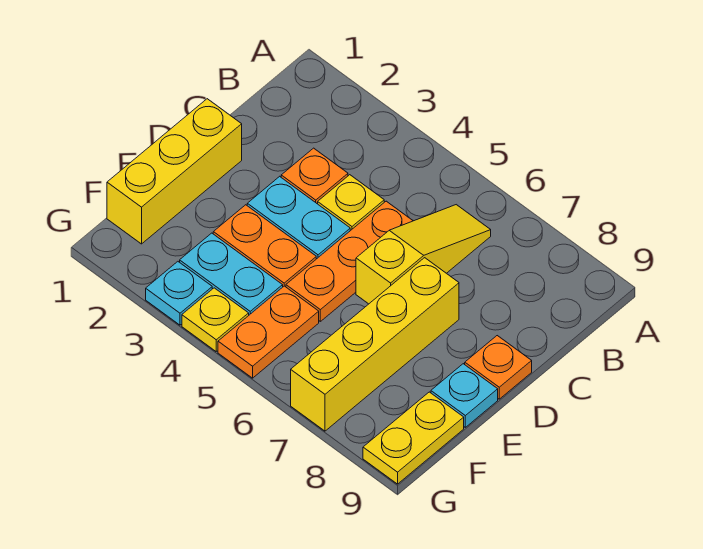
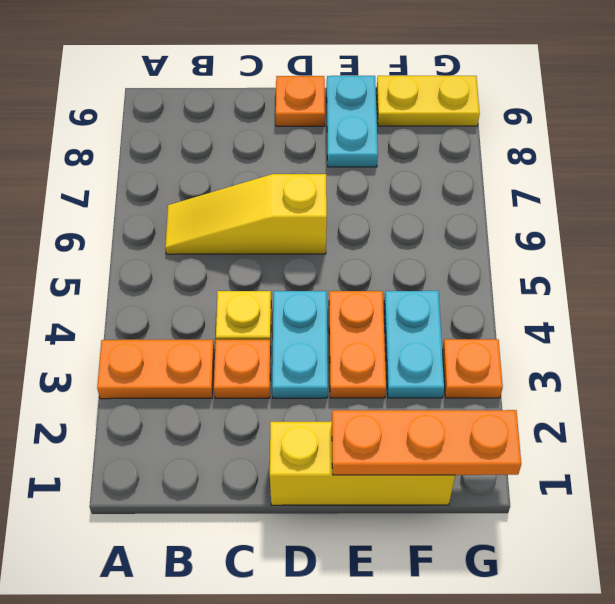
orange 1x3 plate [286,201,413,321] -> orange 1x3 plate moved to [332,410,521,475]
yellow 1x4 brick [291,258,459,431] -> none
cyan 1x1 plate [431,364,498,427] -> cyan 1x2 plate [327,76,378,167]
orange 1x2 plate [218,286,319,378] -> orange 1x2 plate moved to [97,340,214,399]
cyan 1x1 plate [146,262,212,325] -> orange 1x1 plate [442,339,503,398]
yellow 1x1 plate [182,288,249,351] -> none

